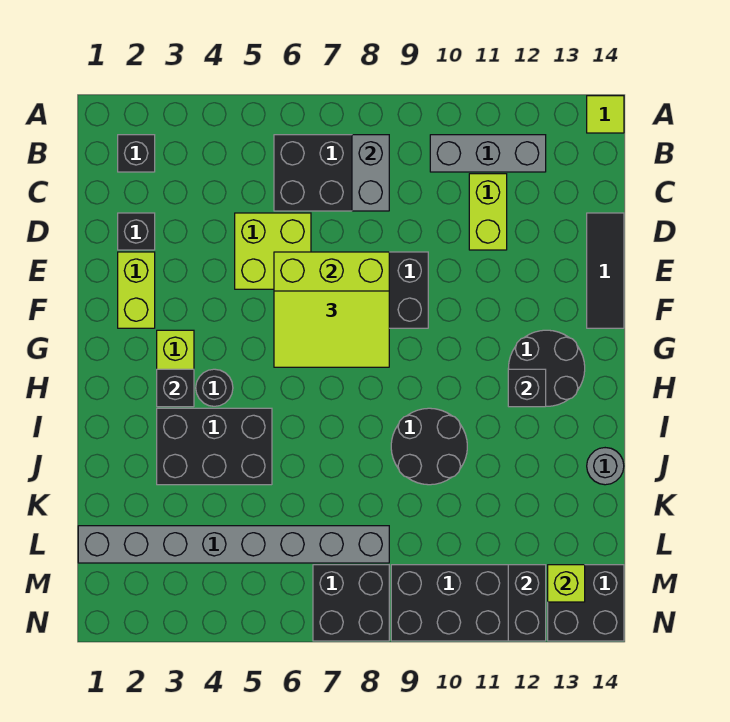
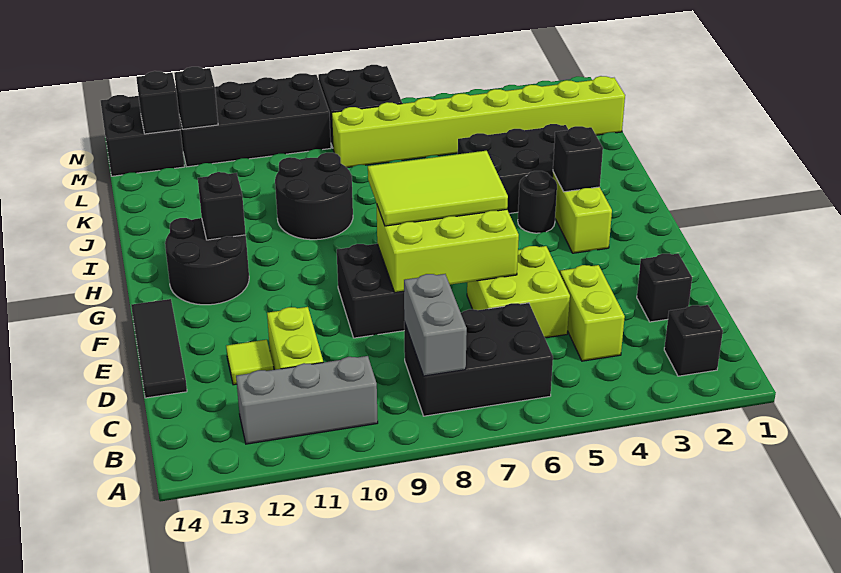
lime 1x1 tile [587,96,624,133] -> lime 1x1 tile moved to [226,340,274,385]
lime 1x2 brick [118,252,155,328] -> lime 1x2 brick moved to [560,265,625,361]
grey 1x1 round brick [587,448,624,485] -> none
grey 1x8 brick [78,526,389,563] -> lime 1x8 brick [332,76,625,168]
black 1x2 brick [508,565,546,641] -> black 1x1 brick [174,67,218,129]
lime 1x1 brick [548,565,585,602] -> black 1x1 brick [136,71,181,134]

